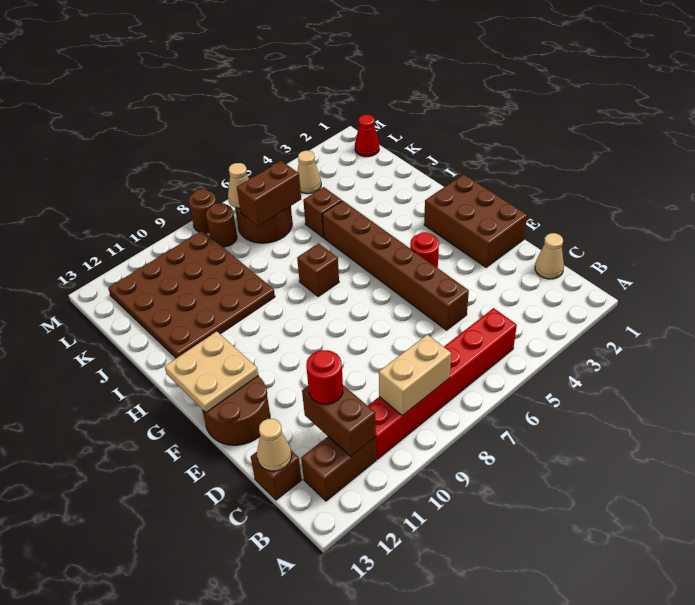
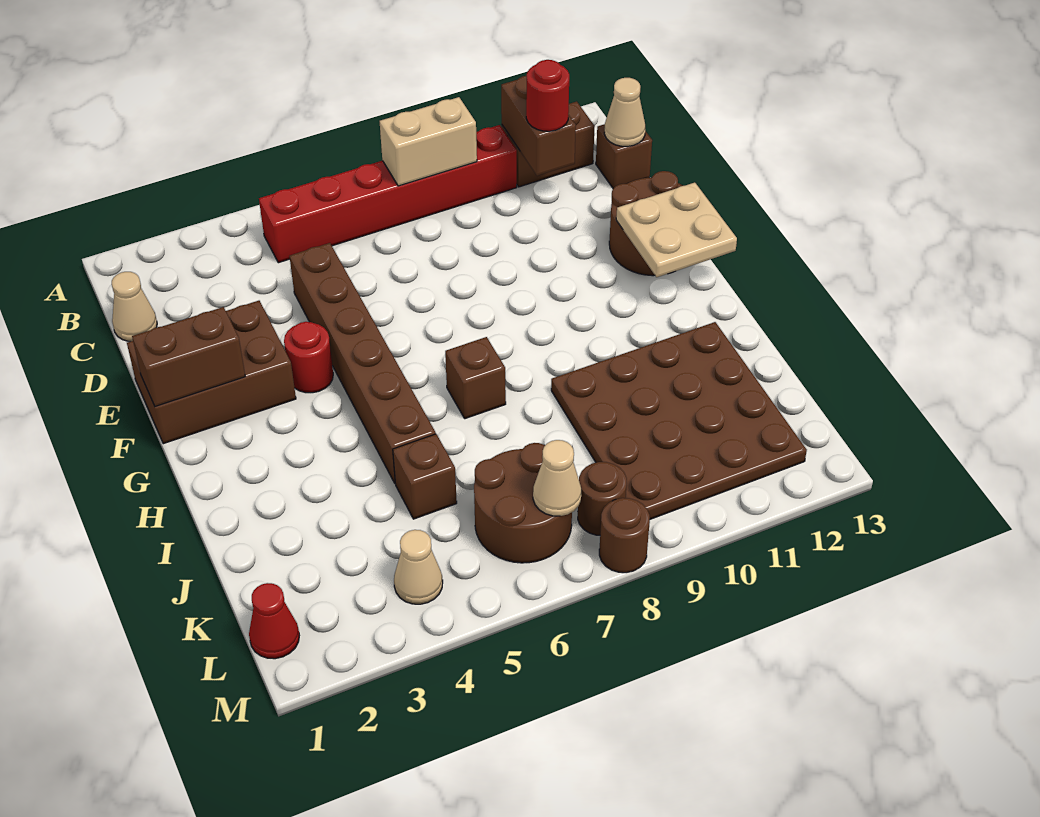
brown 2x3 brick [424,174,527,267] -> brown 2x3 brick turned to [127,301,296,444]
brown 1x2 brick [237,161,301,226] -> brown 1x2 brick moved to [132,307,245,406]

